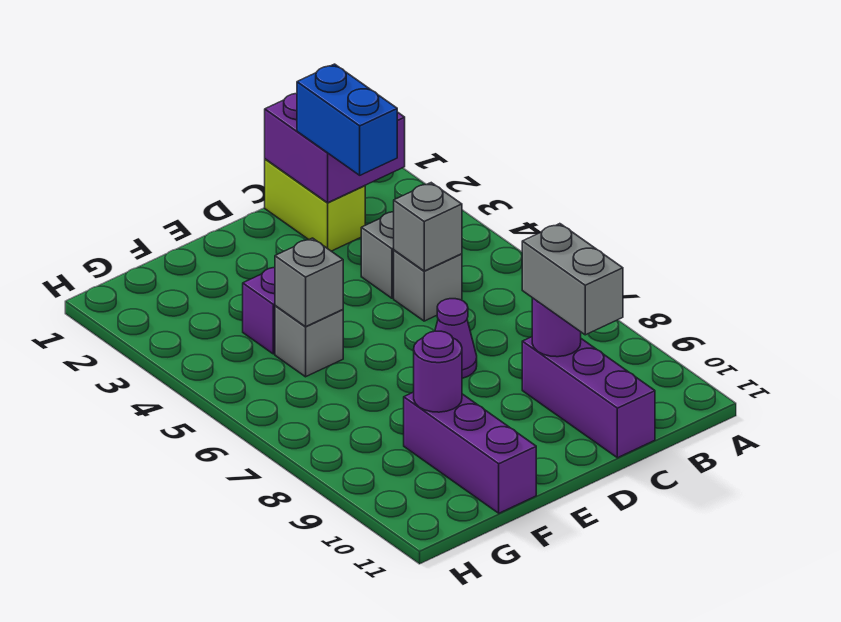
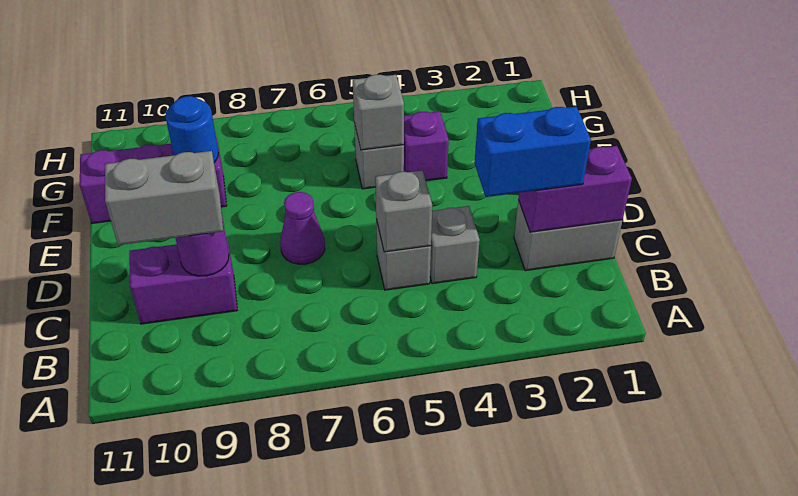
purple 2x2 brick [265,93,405,203] -> purple 1x2 brick [518,146,632,232]
lime 1x2 brick [265,159,365,251] -> grey 1x2 brick [514,200,622,271]
purple 1x3 brick [522,337,655,458] -> purple 1x2 brick [129,238,237,324]
purple 1x1 round brick [414,331,462,412] -> blue 1x1 round brick [165,96,218,162]

